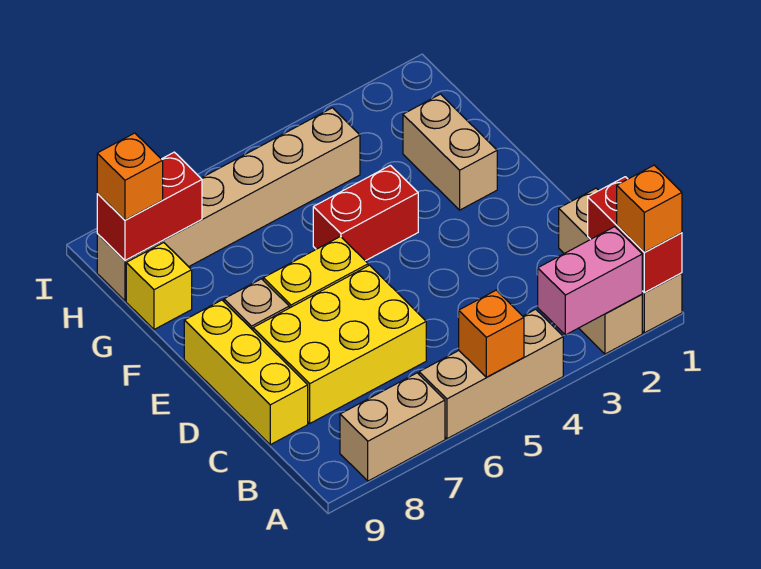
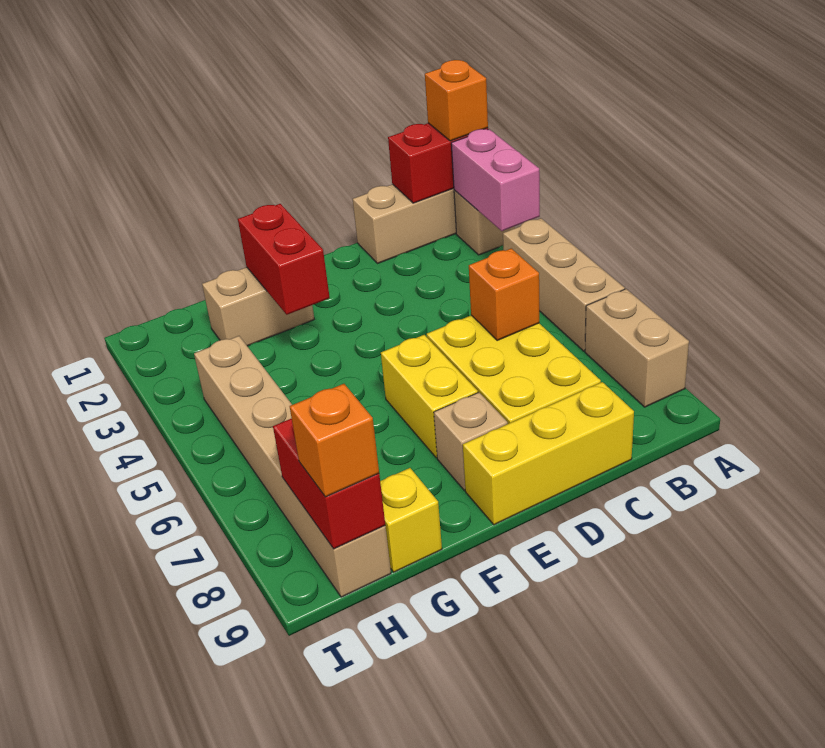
orange 1x1 brick [459,290,524,377] -> orange 1x1 brick moved to [469,248,539,340]
red 1x2 brick [313,165,418,261] -> red 1x2 brick moved to [238,204,330,315]

